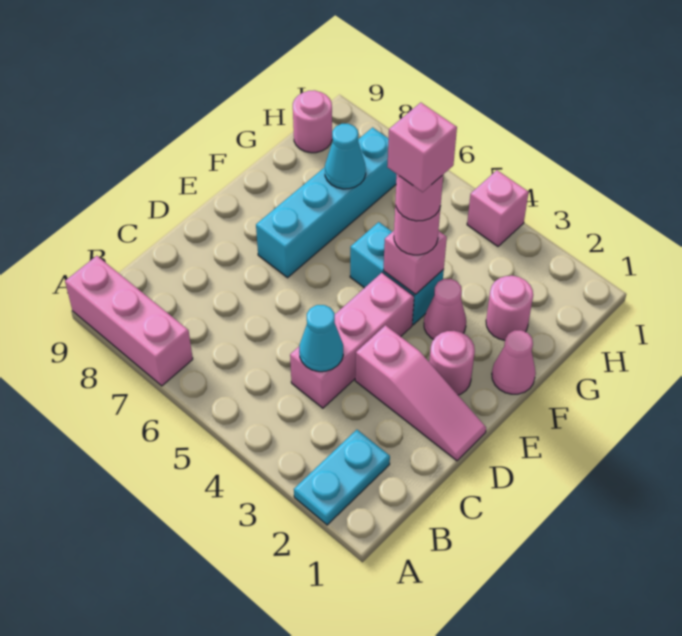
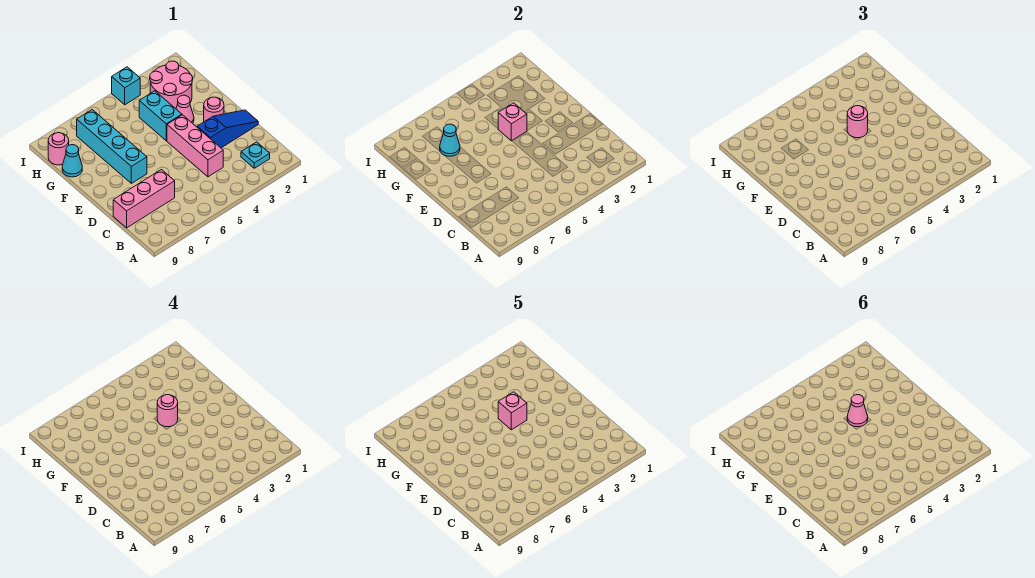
cyan 1x2 plate [294,430,390,525] -> cyan 1x1 plate [241,142,270,168]
pink 1x3 brick [65,256,193,386] -> pink 1x3 brick moved to [113,170,175,228]
cyan 1x1 cone [299,305,343,372] -> cyan 1x1 cone moved to [62,145,82,177]
pink 1x3 slope [355,325,486,461] -> blue 1x3 slope [197,110,258,148]
pink 1x1 cone [492,330,536,394] -> pink 1x1 cone moved to [847,395,868,427]
cyan 1x2 brick [350,222,444,325] -> cyan 1x2 brick turned to [139,91,182,141]
pink 1x1 round brick [486,276,533,340] -> pink 2x2 round brick [150,61,193,109]
pink 1x1 brick [467,170,529,246] -> cyan 1x1 brick [112,67,140,105]

